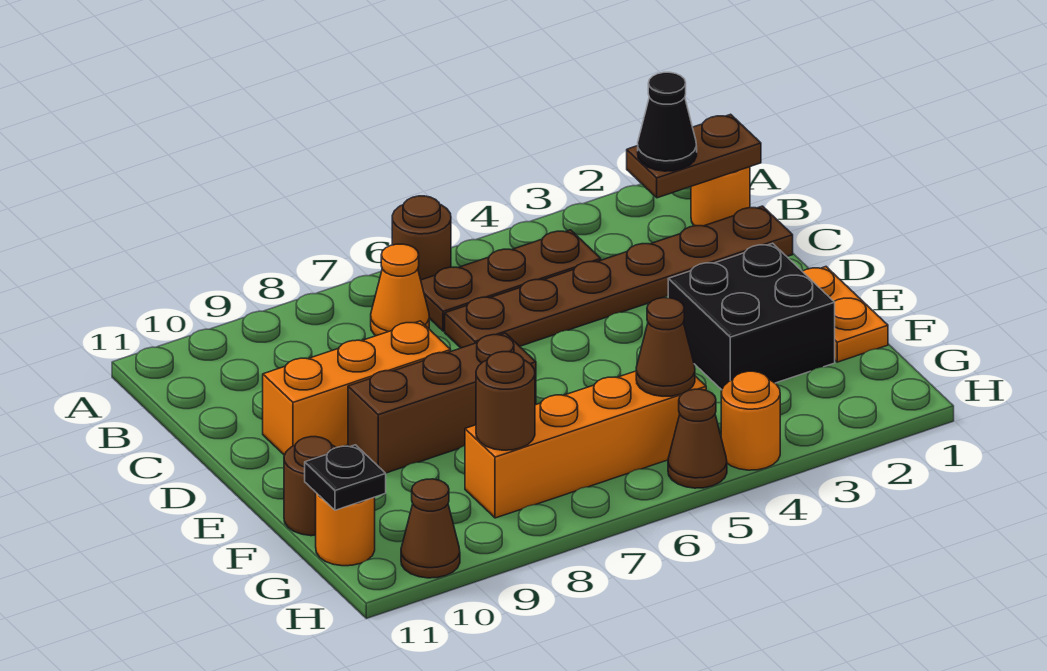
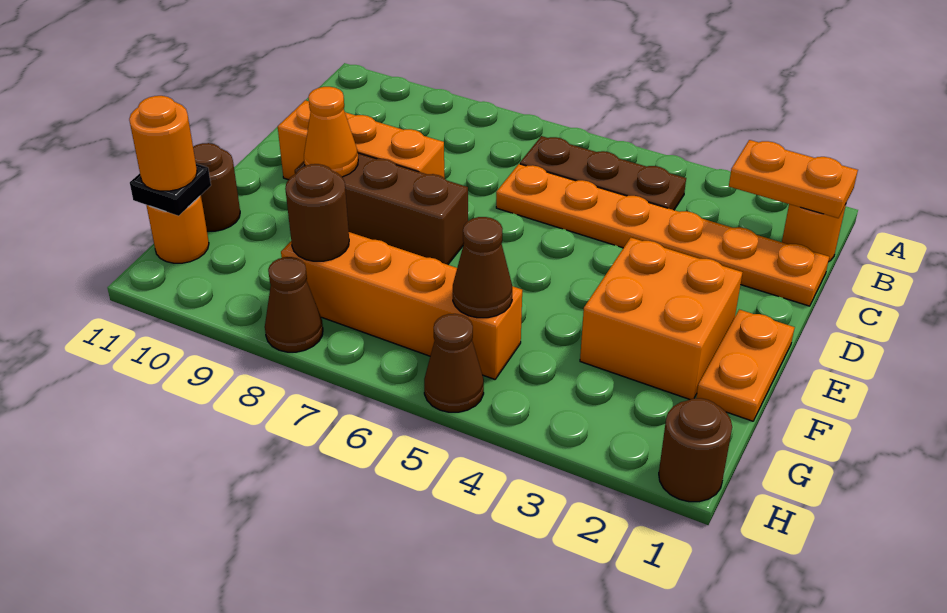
brown 1x1 round brick [392,196,451,280] -> brown 1x1 round brick moved to [659,398,732,502]
brown 1x2 plate [627,114,761,198] -> orange 1x2 plate [729,140,858,218]
black 1x1 cone [638,72,697,171] -> none
orange 1x1 cone [371,244,429,336] -> orange 1x1 cone moved to [304,87,358,177]
brown 1x6 plate [445,206,793,348] -> orange 1x6 plate [496,164,829,306]
black 2x2 brick [668,243,835,390] -> orange 2x2 brick [580,238,742,400]
orange 1x1 round brick [721,371,780,470] -> orange 1x1 round brick moved to [129,96,197,191]
brown 1x1 cone [401,479,460,578] -> brown 1x1 cone moved to [265,257,323,352]

